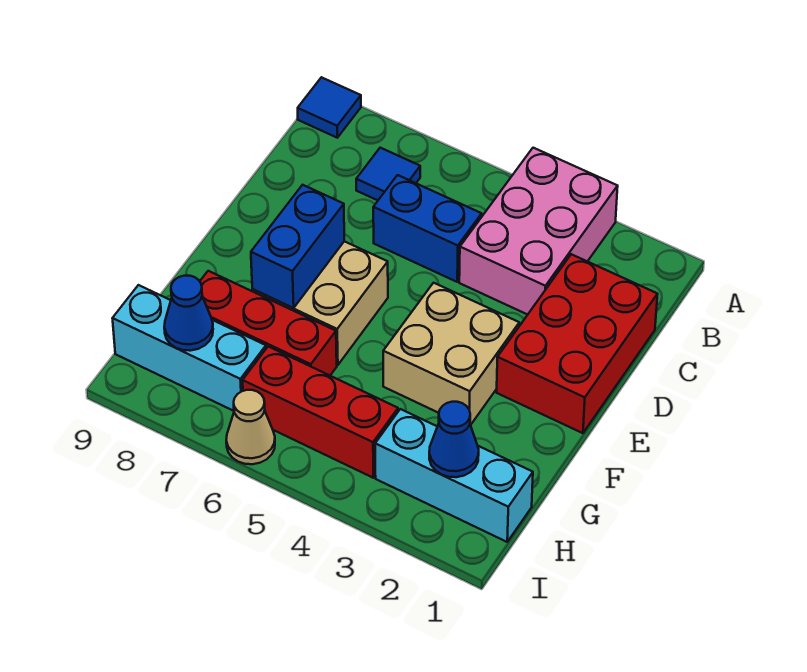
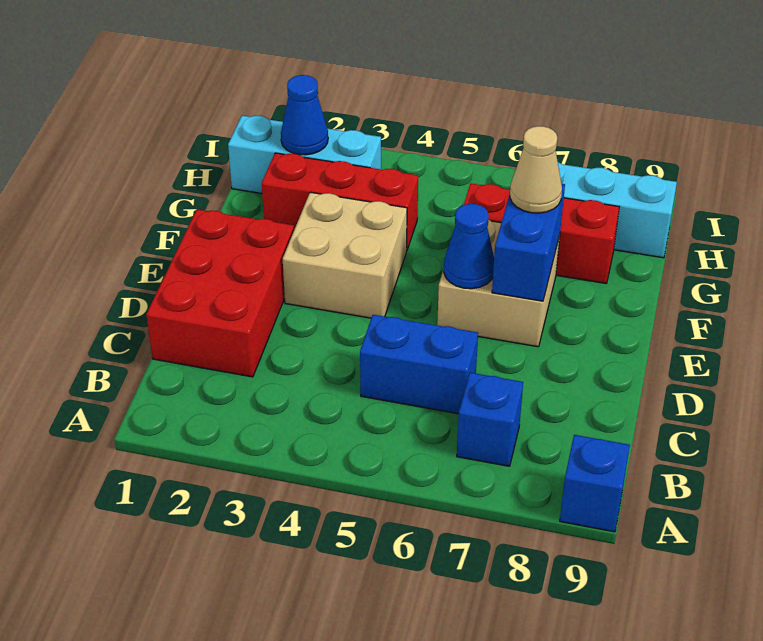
pink 2x3 brick [459,148,618,315] -> none
blue 1x1 tile [298,77,361,138] -> blue 1x1 brick [560,435,630,532]
blue 1x1 tile [356,148,420,200] -> blue 1x1 brick [457,373,523,466]
red 1x3 brick [243,347,398,478] -> red 1x3 brick moved to [262,153,418,251]
blue 1x1 cone [164,276,213,351] -> blue 1x1 cone moved to [444,204,494,289]
tan 1x1 cone [226,390,275,464] -> tan 1x1 cone moved to [510,126,562,213]

